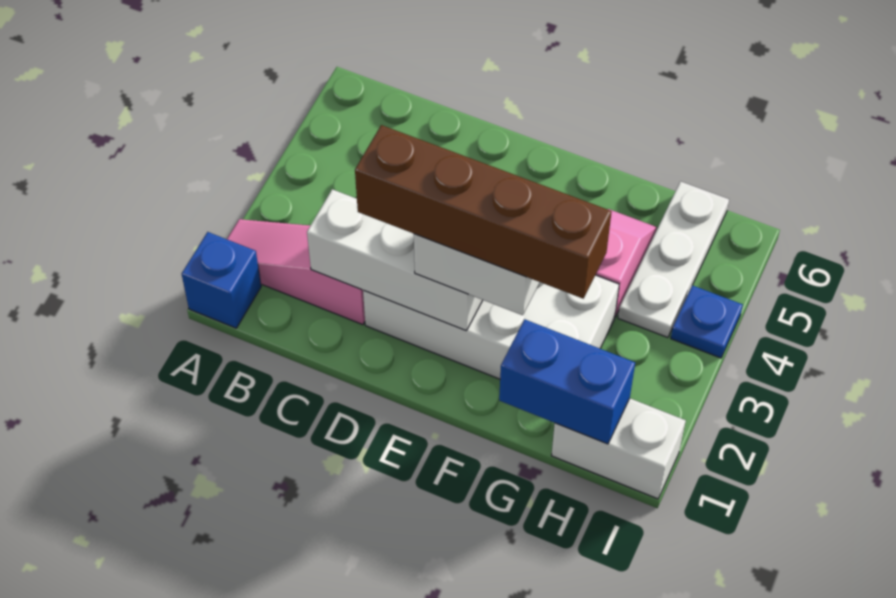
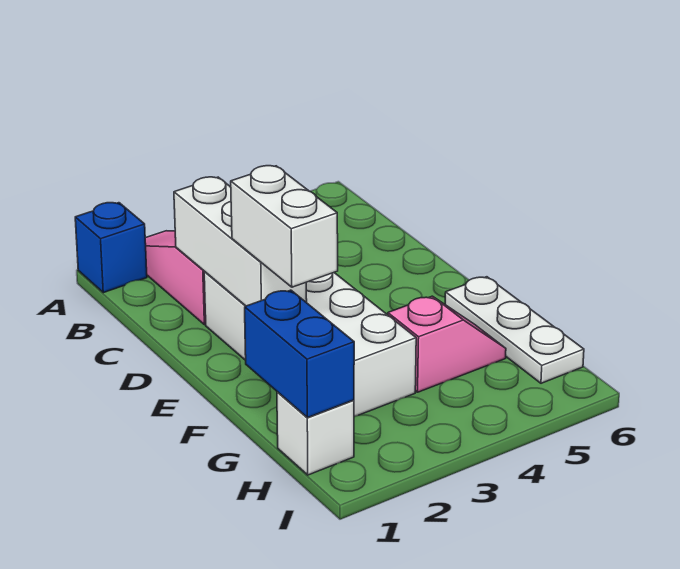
brown 1x4 brick [355,125,612,299] -> none
white 1x2 brick [552,398,686,499] -> white 1x1 brick [277,392,354,475]
white 1x3 plate [618,181,729,338] -> white 1x3 plate turned to [445,277,584,383]
blue 1x1 plate [671,285,743,358] -> none

